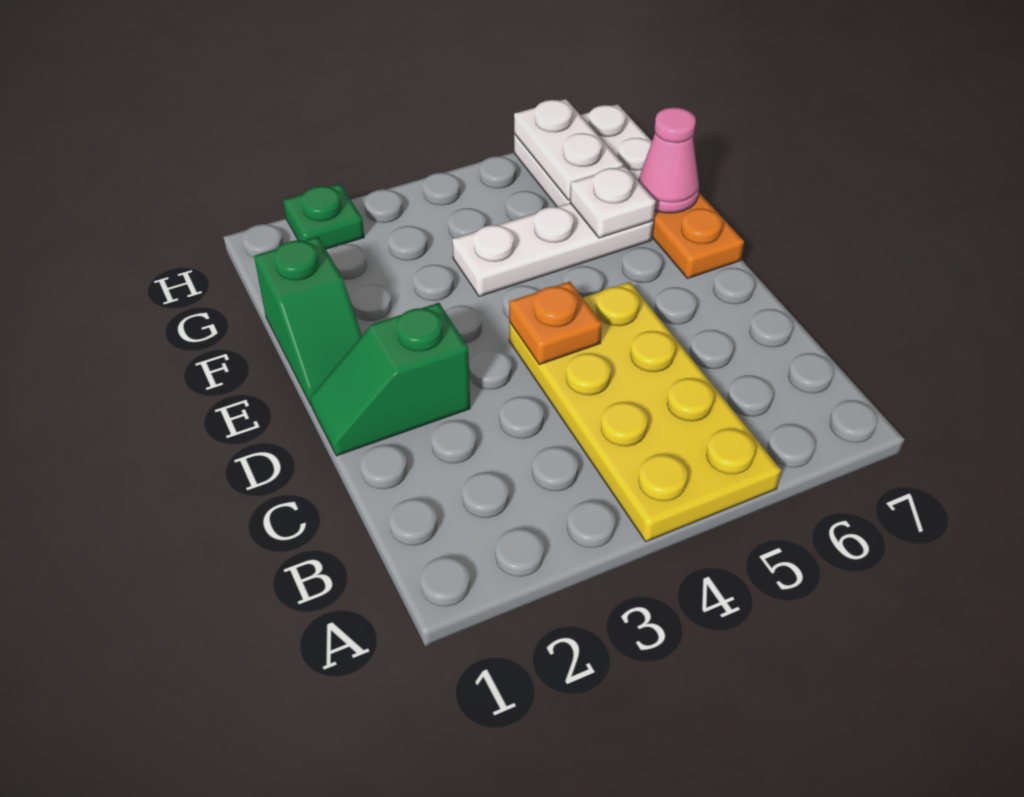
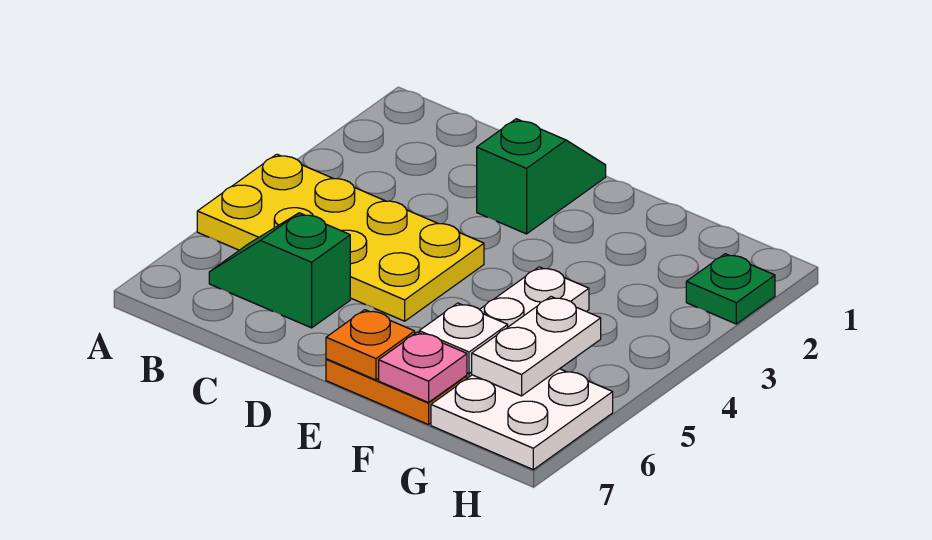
orange 1x1 plate [509,281,602,365] -> orange 1x1 plate moved to [326,310,415,380]
green 1x2 slope [254,237,362,406] -> green 1x2 slope moved to [209,213,350,328]
pink 1x1 cone [638,107,699,213] -> pink 1x1 plate [379,332,467,403]
white 1x2 plate [514,99,623,200] -> white 1x2 plate turned to [472,297,601,396]

